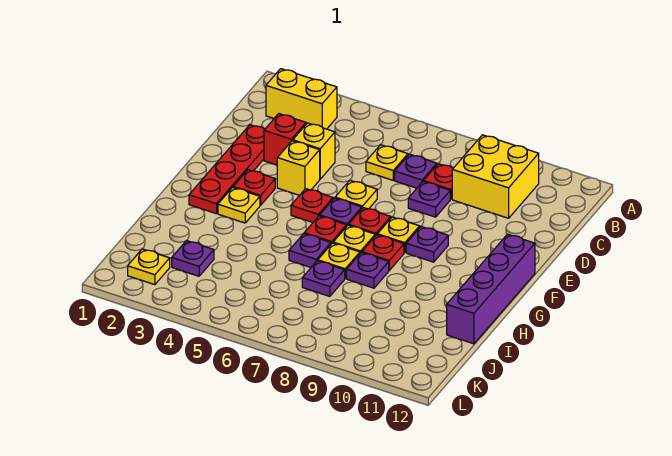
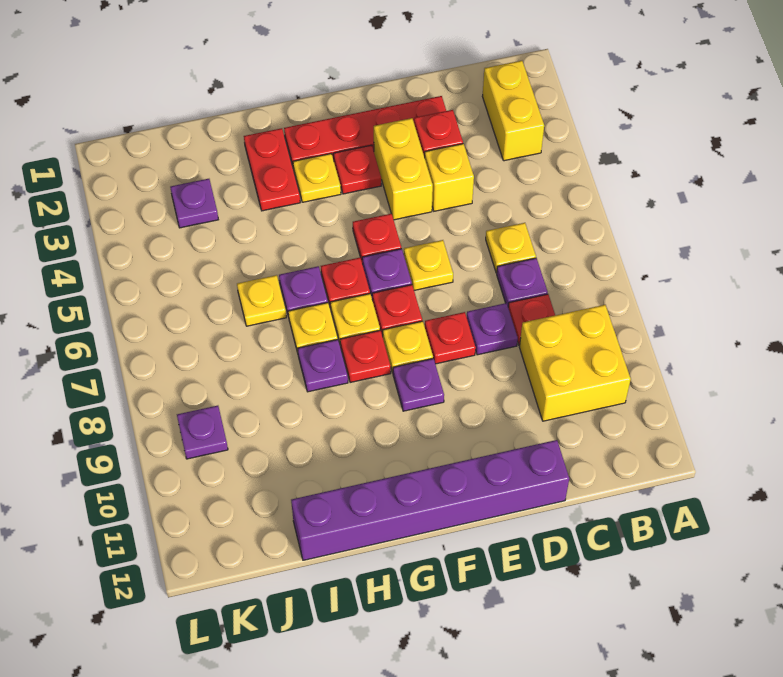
yellow 1x1 brick [277,141,320,195] -> yellow 1x2 brick [374,118,433,220]
none -> red 1x1 plate [425,312,476,364]
purple 1x4 brick [447,234,535,344] -> purple 1x6 brick [291,440,569,560]
none -> red 1x2 plate [244,128,300,211]
purple 1x1 plate [302,261,345,296] -> purple 1x1 plate moved to [177,406,228,459]
yellow 1x1 plate [128,249,170,285] -> yellow 1x1 plate moved to [237,275,286,326]

